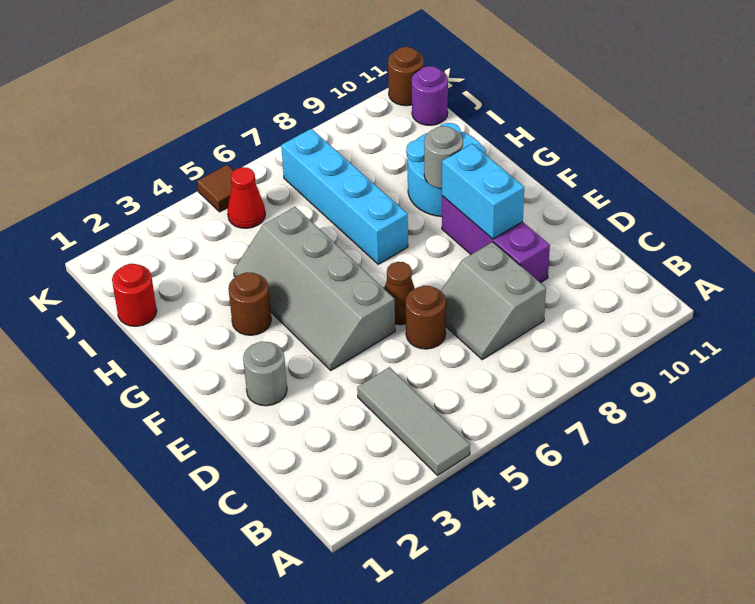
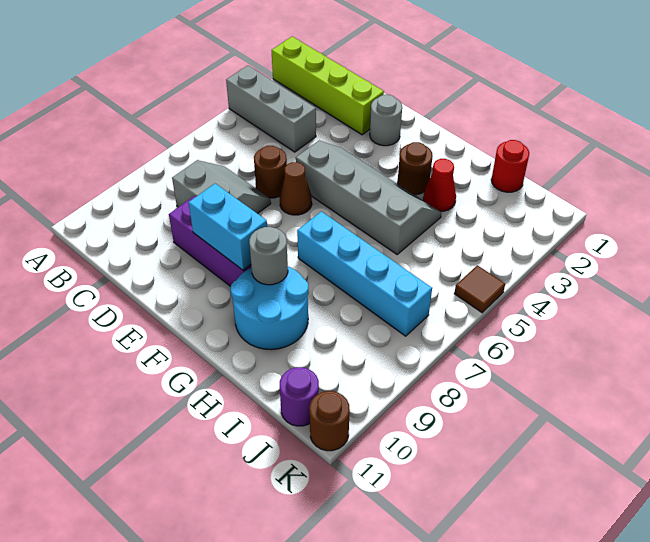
none -> lime 1x4 brick [272,37,384,135]
grey 1x3 tile [357,367,470,475] -> grey 1x3 brick [226,66,316,152]
red 1x1 cone [227,167,265,228] -> red 1x1 cone moved to [423,159,456,211]

